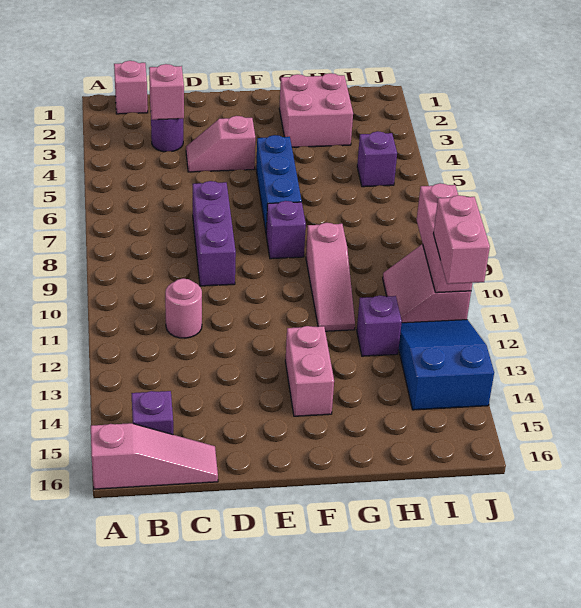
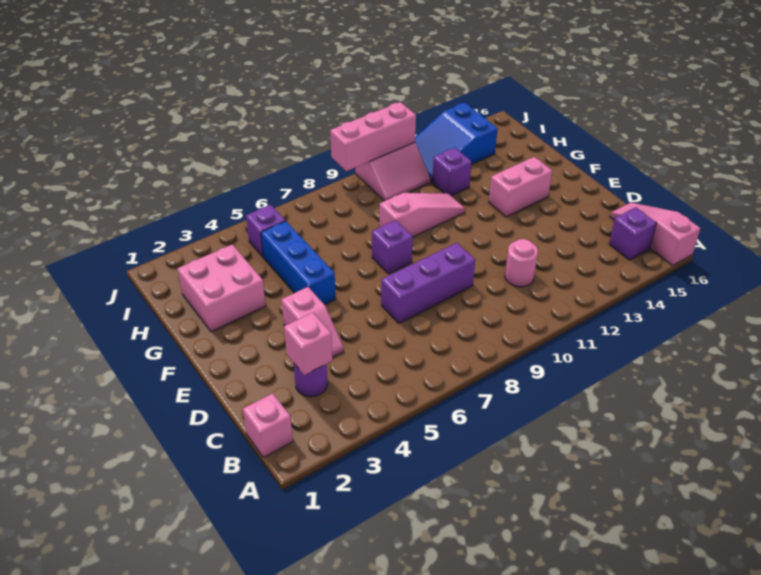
blue 1x3 brick [256,135,302,232] -> blue 1x3 brick turned to [261,221,336,305]
pink 1x2 brick [433,195,490,284] -> none

